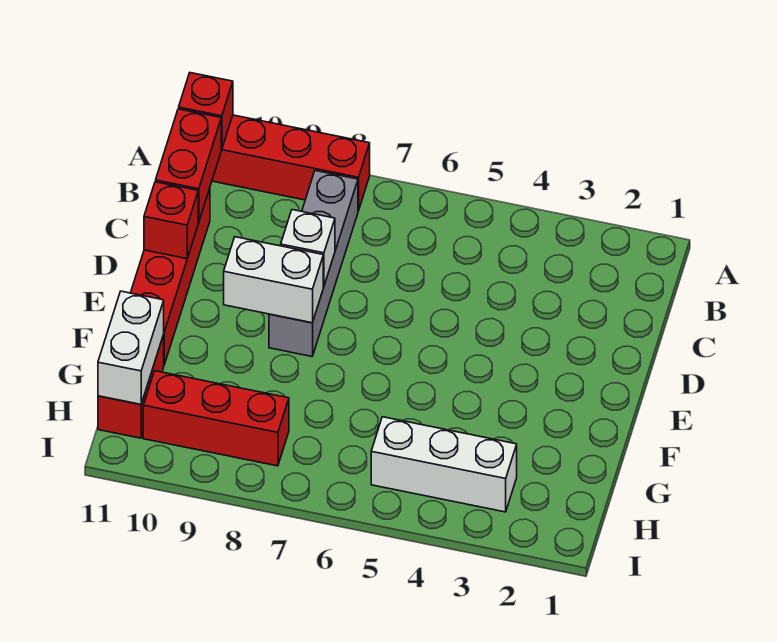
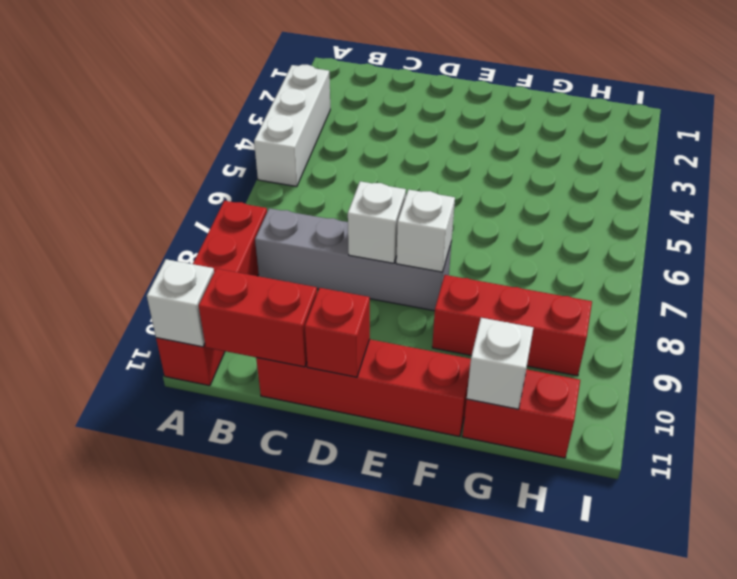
red 1x1 brick [179,73,233,149] -> white 1x1 brick [147,259,214,347]
white 1x2 brick [224,237,323,323] -> white 1x1 brick [396,190,455,272]
white 1x2 brick [98,291,164,404] -> white 1x1 brick [467,318,534,409]
white 1x3 brick [371,417,517,512] -> white 1x3 brick moved to [254,65,330,187]
red 1x3 brick [143,371,289,466] -> red 1x3 brick turned to [432,275,592,376]

